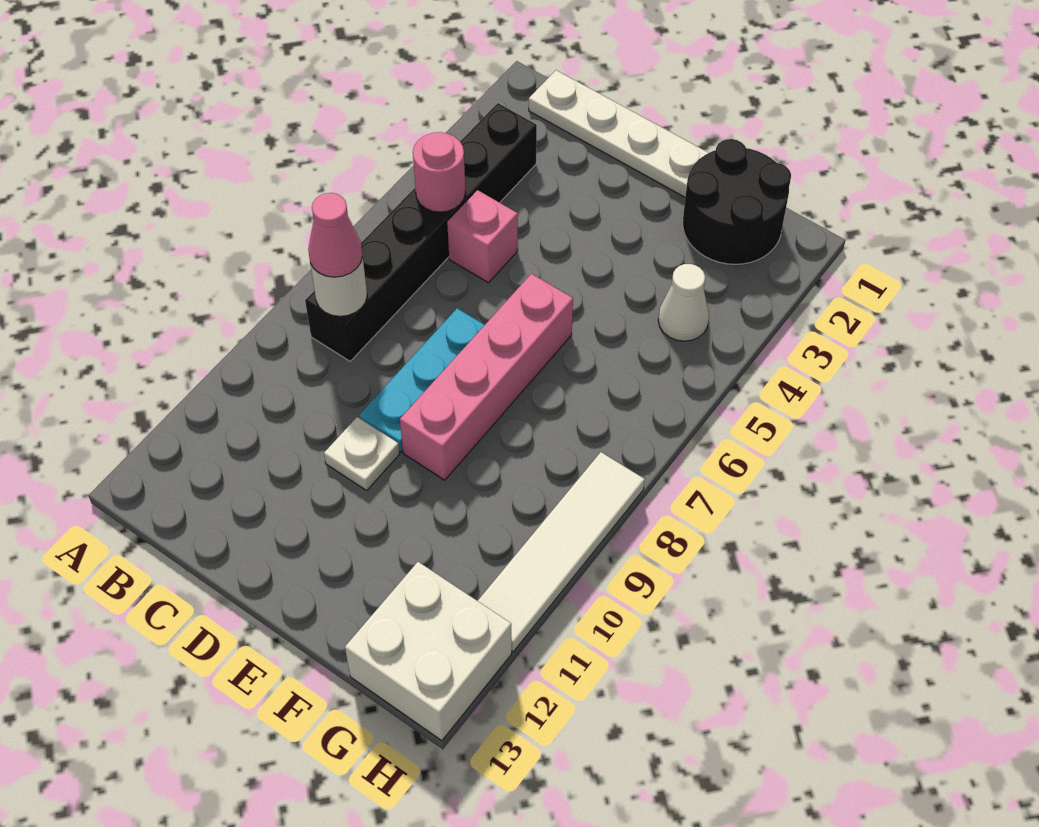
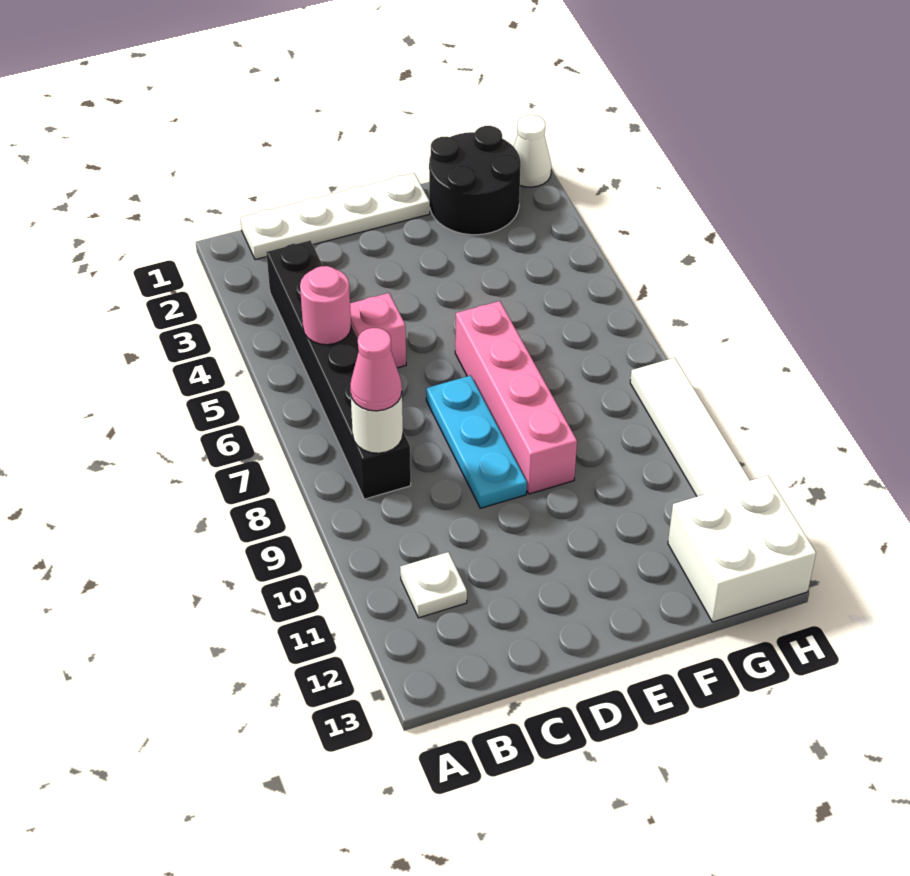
white 1x1 plate [324,417,399,490] -> white 1x1 plate moved to [400,552,467,618]
white 1x1 cone [658,264,709,341] -> white 1x1 cone moved to [514,115,551,187]

